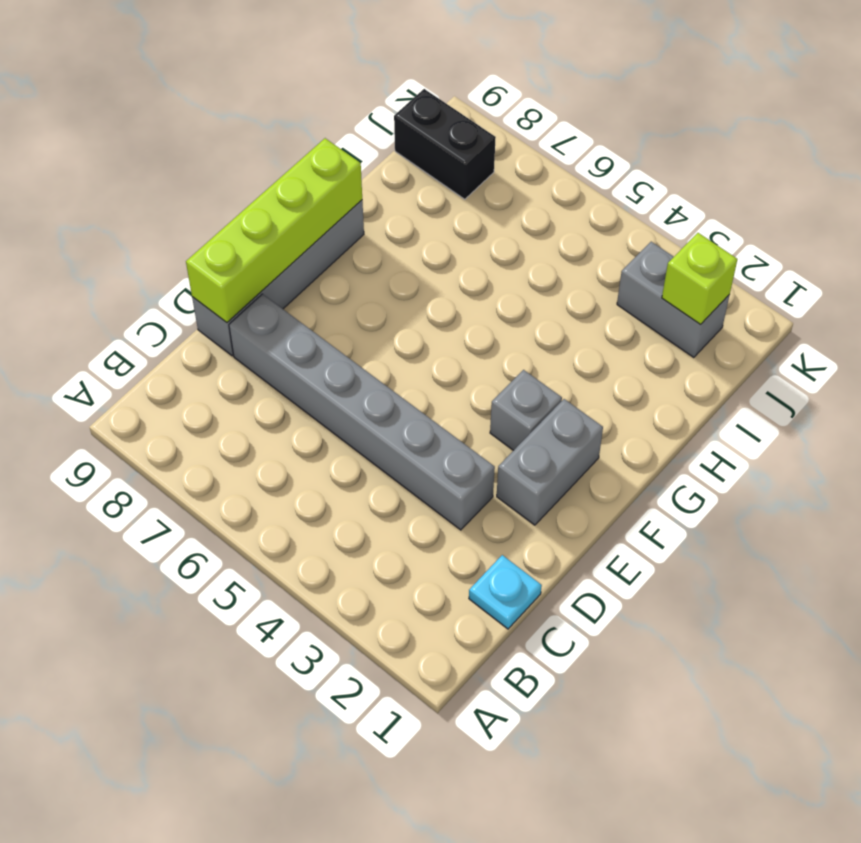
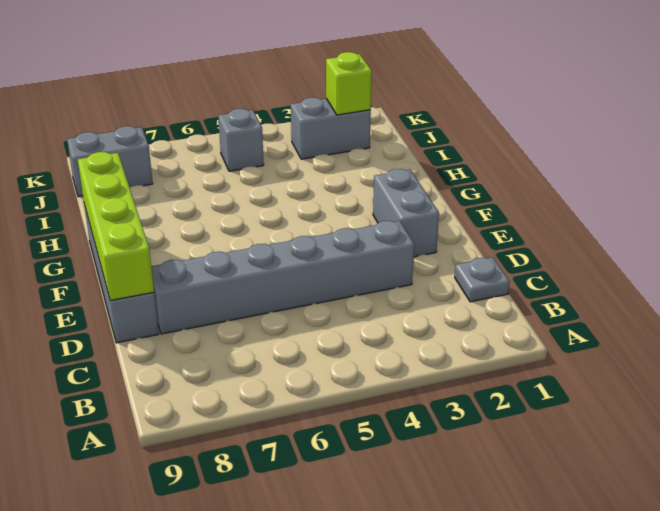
cyan 1x1 plate [469,555,542,629] -> grey 1x1 plate [455,257,510,302]
grey 1x1 brick [490,370,562,450] -> grey 1x1 brick moved to [218,109,264,171]
black 1x2 brick [394,89,496,199] -> grey 1x2 brick [67,126,153,197]

